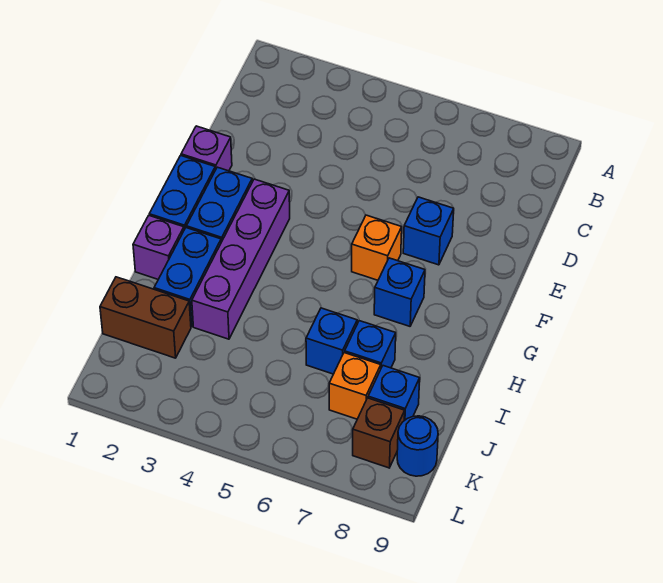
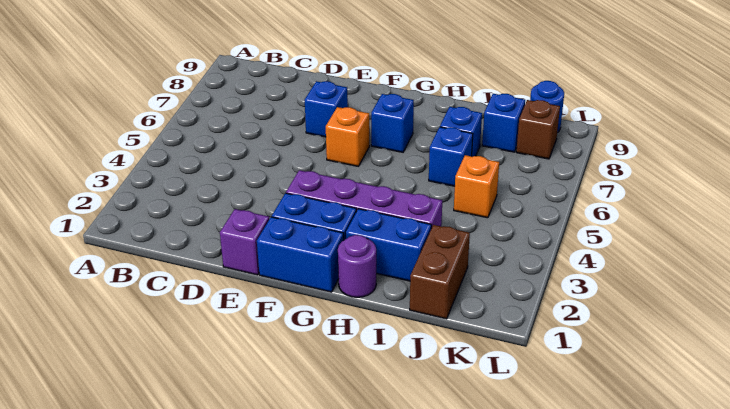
purple 1x1 brick [133,216,184,279] -> purple 1x1 round brick [338,235,376,297]
orange 1x1 brick [329,353,381,419] -> orange 1x1 brick moved to [454,155,499,218]

